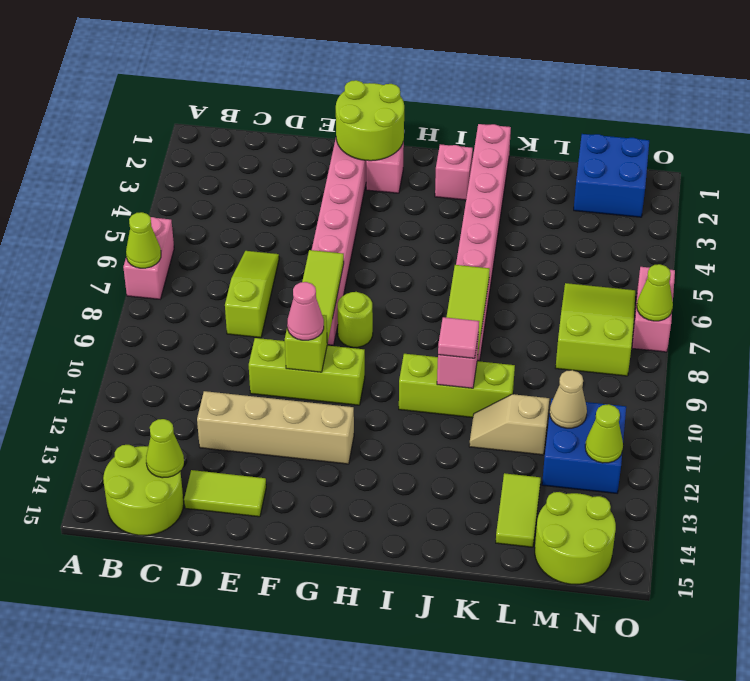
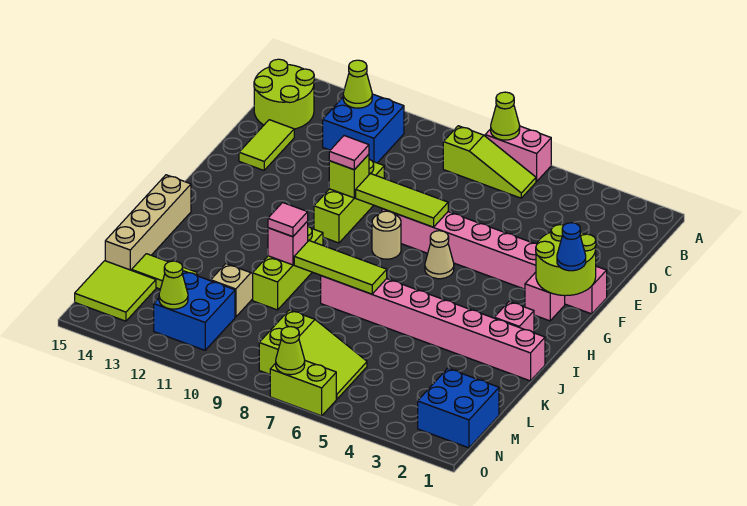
none -> blue 2x2 brick [323,94,404,163]
lime 1x1 cone [146,419,184,478] -> lime 1x1 cone moved to [343,60,372,108]
lime 1x3 slope [225,251,279,338] -> lime 1x3 slope moved to [443,126,536,198]
tan 1x4 brick [197,391,354,464] -> tan 1x4 brick moved to [105,175,191,270]
pink 1x1 cone [287,282,324,340] -> pink 1x1 tile [329,136,369,170]
none -> blue 1x1 cone [557,223,586,271]
lime 1x1 round brick [338,292,373,347] -> tan 1x1 round brick [372,211,401,259]
tan 1x1 cone [550,370,587,428] -> tan 1x1 cone moved to [425,231,454,279]
lime 2x2 round brick [535,492,616,584] -> lime 2x2 tile [75,261,156,321]
pink 1x2 brick [632,267,675,352] -> lime 1x2 brick [270,361,336,416]

